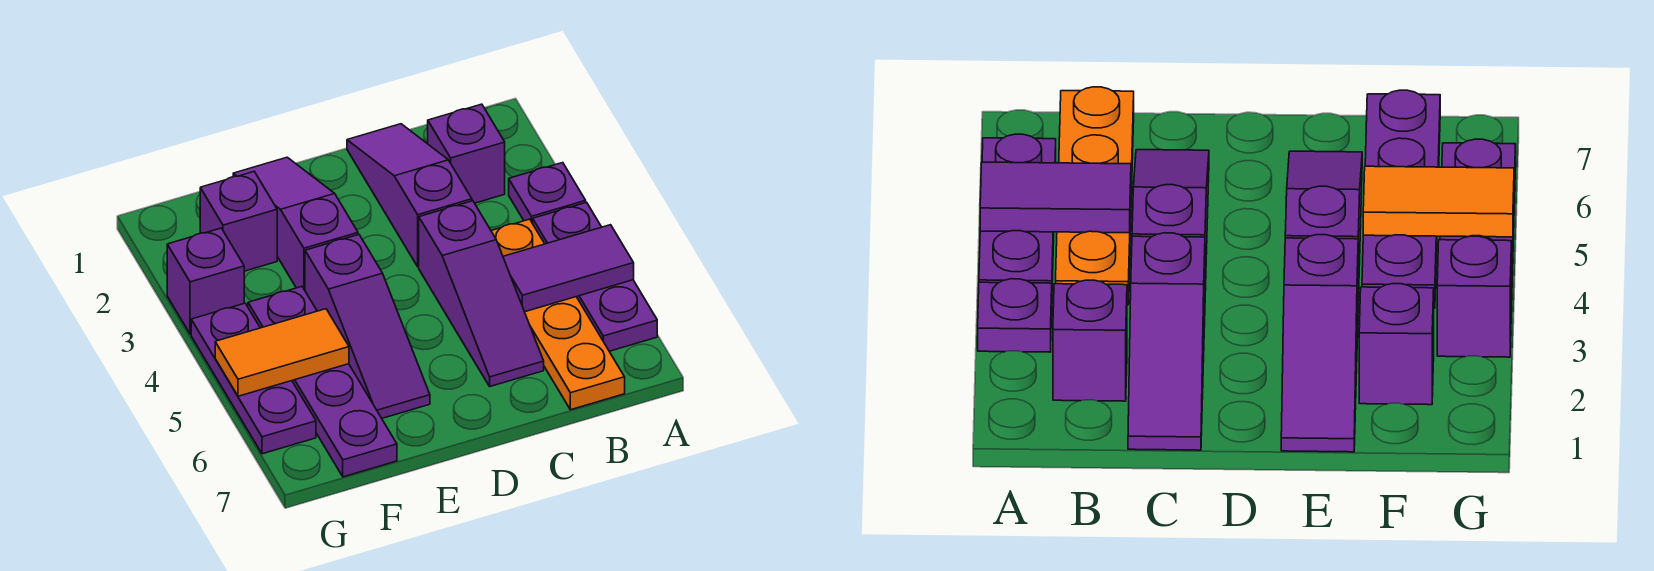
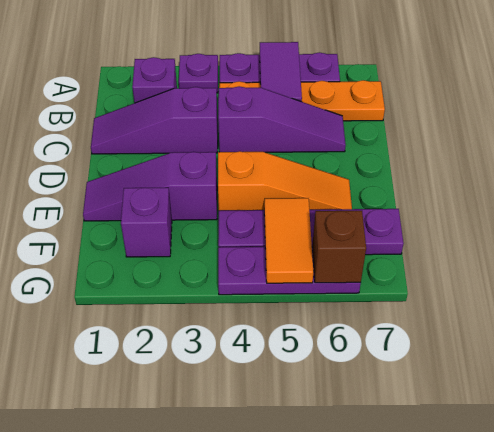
purple 1x3 slope [305,235,430,418] -> orange 1x3 slope [218,151,352,211]
purple 1x1 brick [167,228,244,334] -> none
none -> brown 1x1 brick [312,211,366,283]

